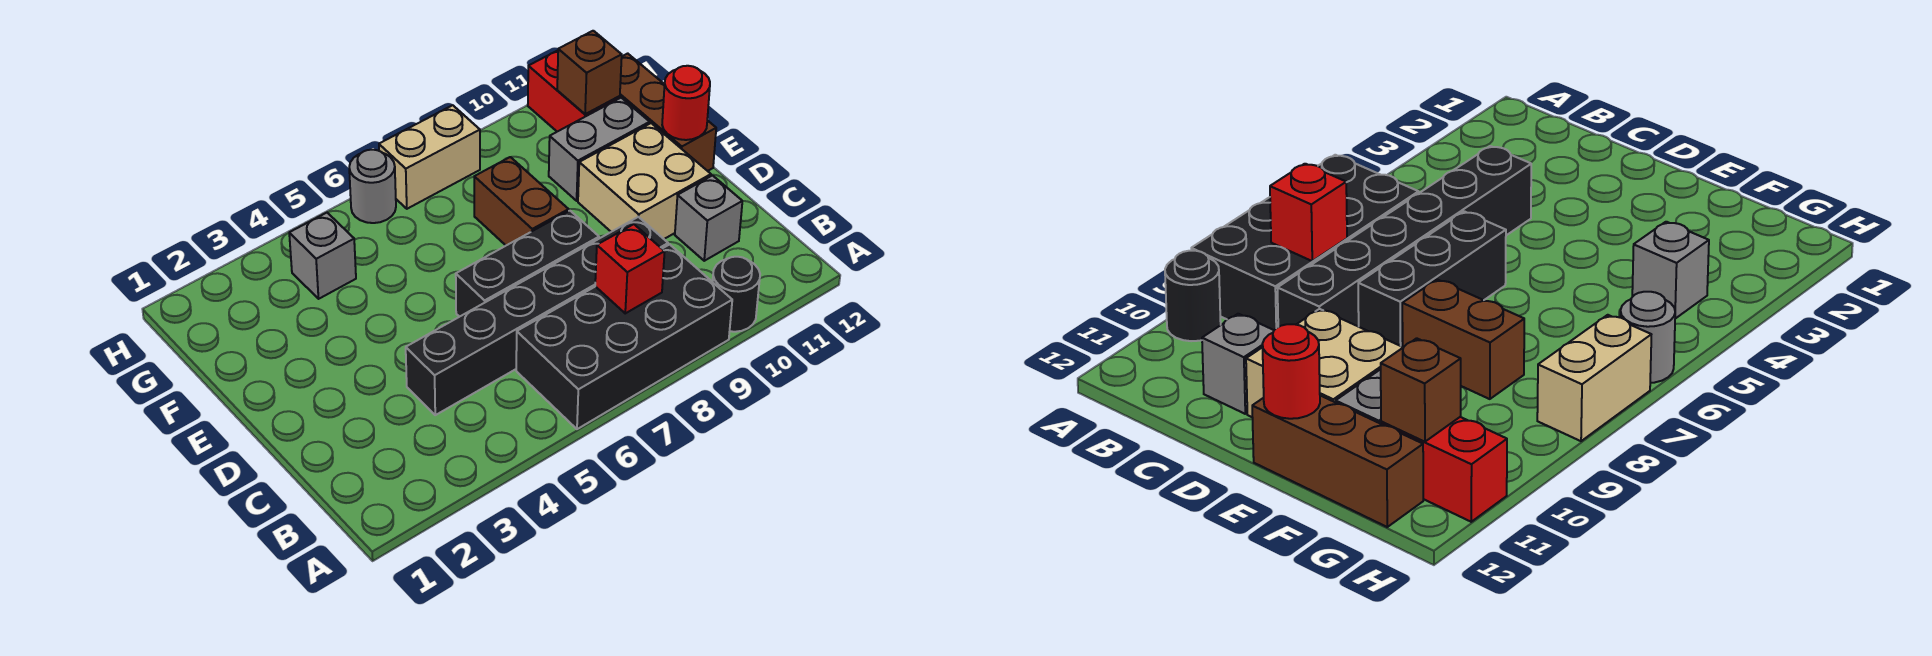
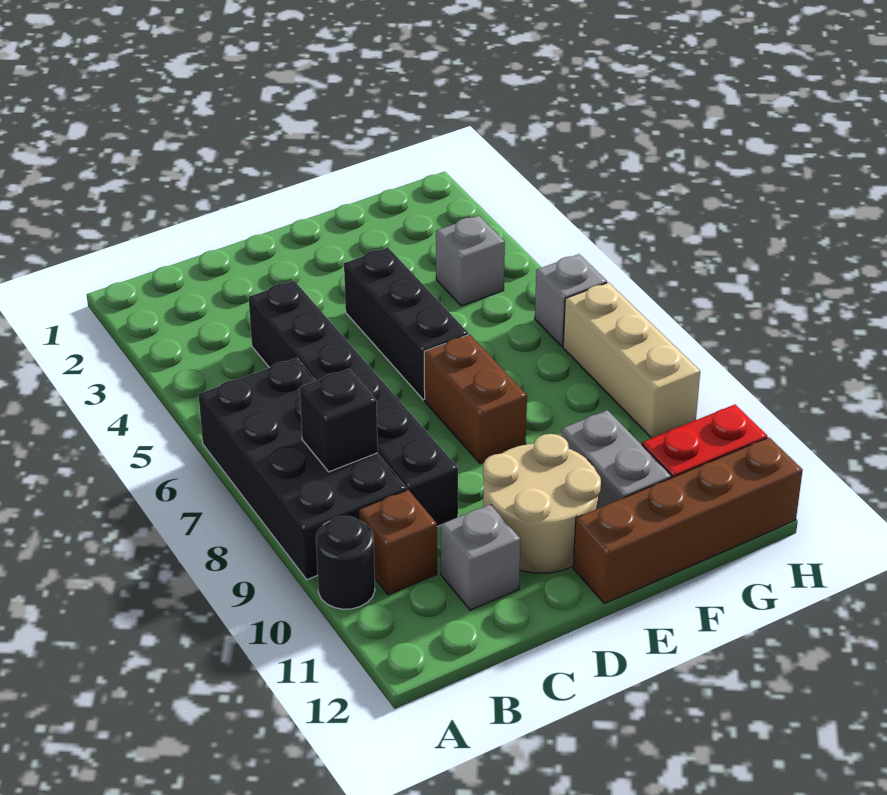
red 1x1 brick [595,224,665,313] -> black 1x1 brick [299,369,378,472]
black 1x3 brick [456,211,599,317] -> black 1x3 brick moved to [344,248,468,400]
tan 2x2 brick [578,123,711,239] -> tan 2x2 round brick [483,434,601,573]
brown 1x2 brick [474,157,569,245] -> brown 1x2 brick turned to [424,334,527,463]
brown 1x3 brick [620,53,716,171] -> brown 1x4 brick [573,437,803,604]
red 1x1 round brick [662,66,710,140] -> none
brown 1x1 brick [557,31,622,114] -> brown 1x1 brick moved to [359,490,437,595]
grey 1x1 round brick [349,150,396,223] -> grey 1x1 brick [535,254,607,347]
tan 1x2 brick [379,105,480,209] -> tan 1x3 brick [563,282,700,438]

